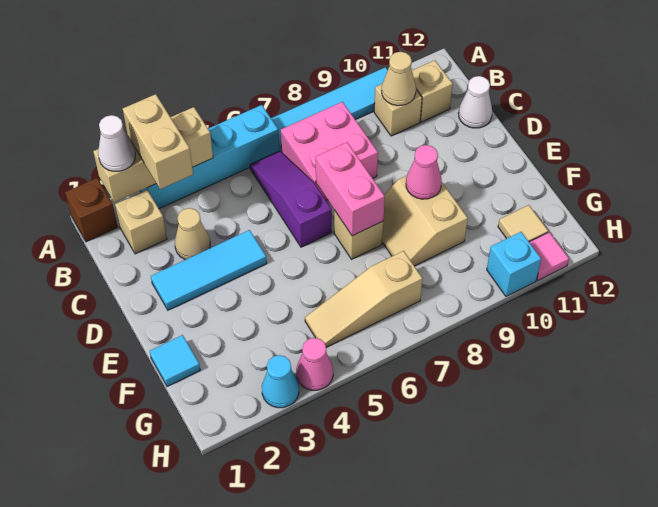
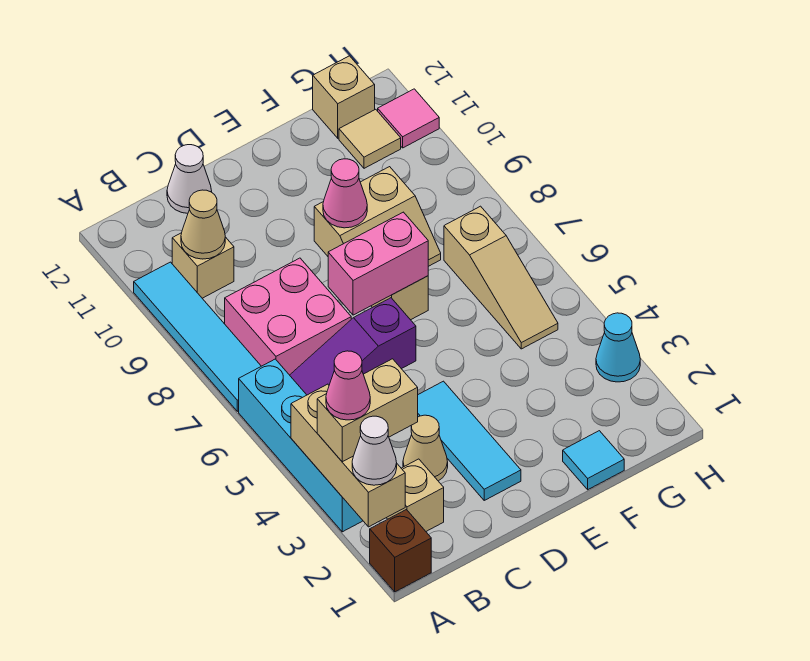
tan 1x1 brick [412,60,453,122] -> tan 1x1 brick moved to [313,56,375,138]
pink 1x1 cone [296,338,333,390] -> pink 1x1 cone moved to [326,351,370,420]
cyan 1x1 brick [487,232,541,296] -> none

